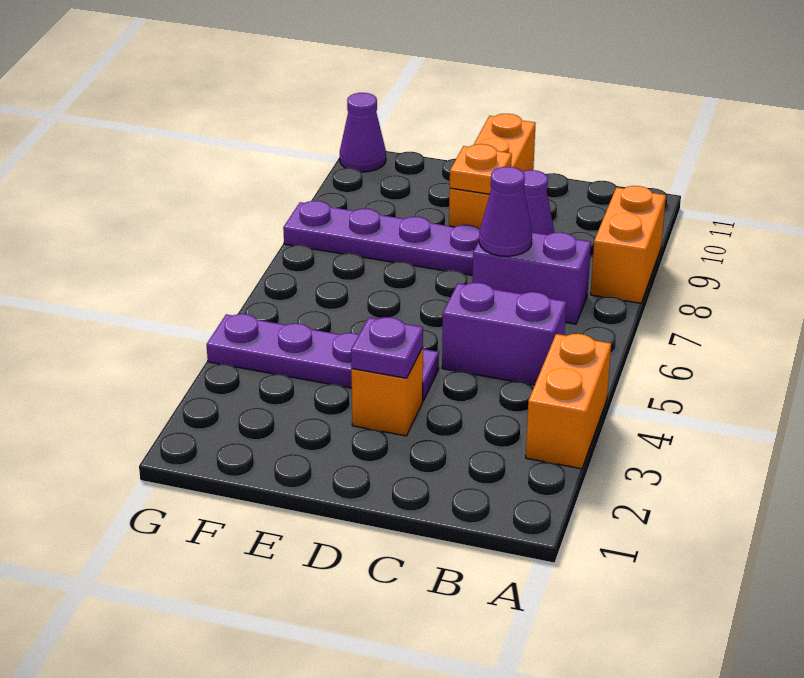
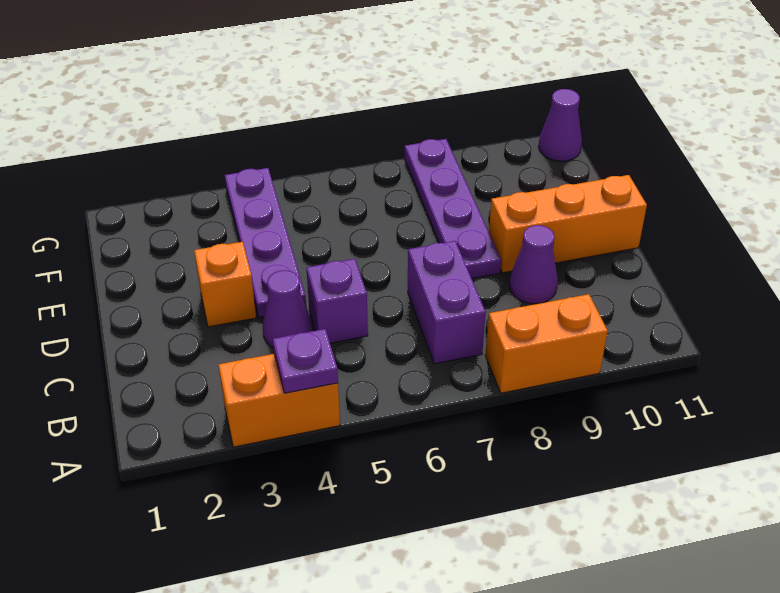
purple 1x2 brick [442,283,566,385] -> purple 1x1 brick [307,259,368,343]
purple 1x1 cone [479,167,532,256] -> purple 1x1 cone moved to [263,270,312,347]
purple 1x1 plate [351,317,423,378] -> purple 1x1 plate moved to [273,329,338,393]
orange 1x1 plate [450,144,512,194] -> none

